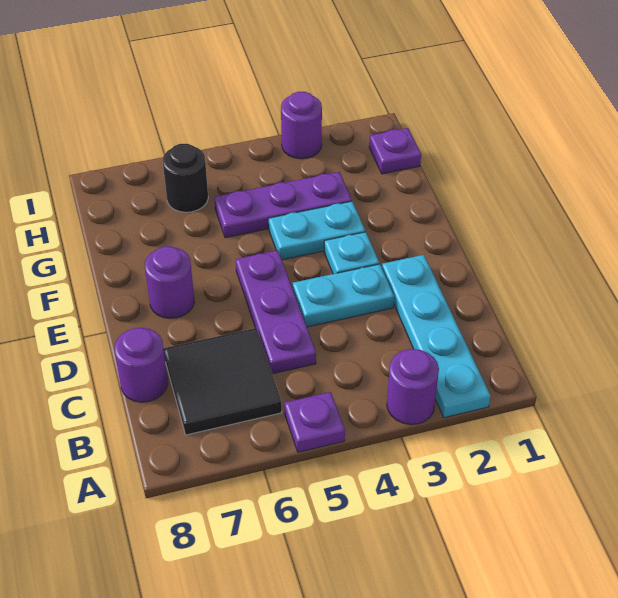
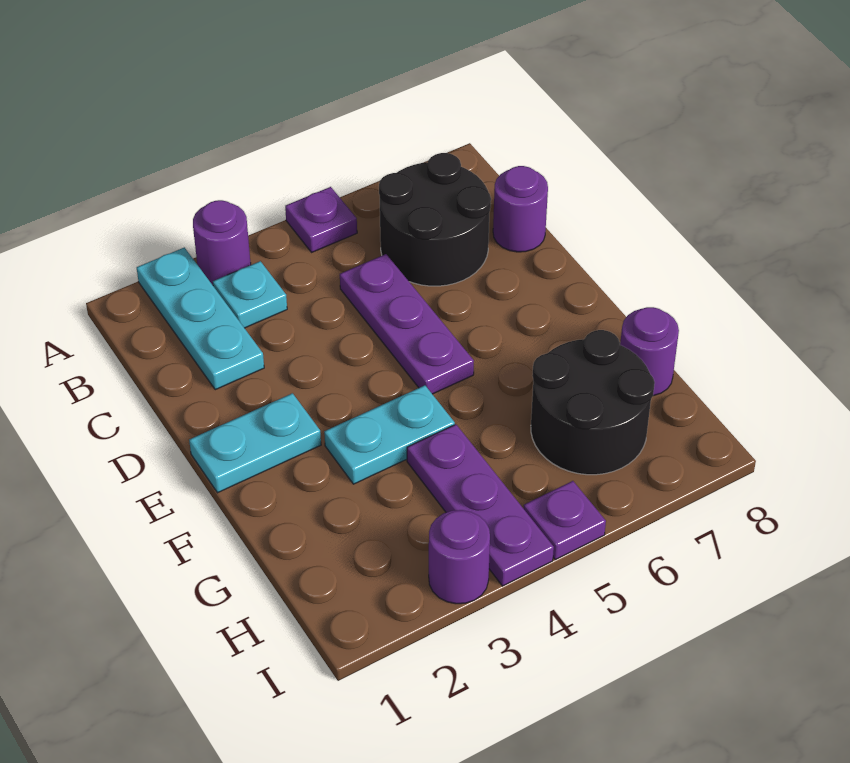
cyan 1x4 plate [382,255,491,418] -> cyan 1x3 plate [137,247,264,390]
black 2x2 tile [164,328,282,435] -> black 2x2 round brick [379,153,491,286]
cyan 1x2 plate [293,264,394,327] -> cyan 1x2 plate moved to [189,393,321,493]
cyan 1x1 plate [324,232,379,274] -> cyan 1x1 plate moved to [213,261,287,328]
purple 1x1 round brick [145,246,194,318] -> purple 1x1 round brick moved to [620,307,679,396]
purple 1x3 plate [214,172,352,238] -> purple 1x3 plate turned to [407,424,554,586]
purple 1x1 plate [369,128,421,174] -> purple 1x1 plate moved to [524,481,606,560]
black 1x1 round brick [163,144,208,212] -> black 2x2 round brick [531,330,655,475]

